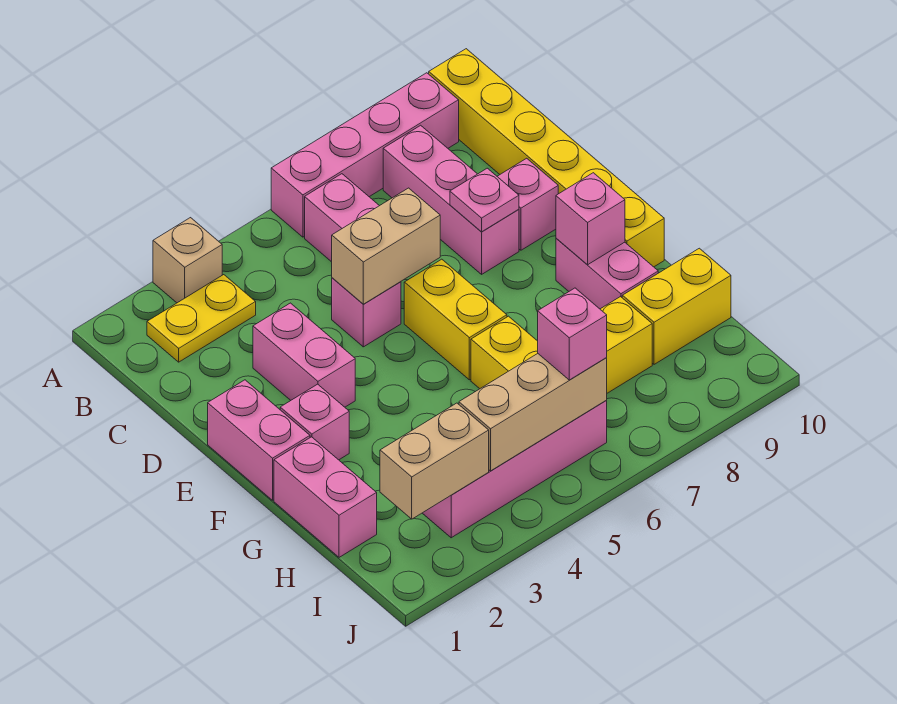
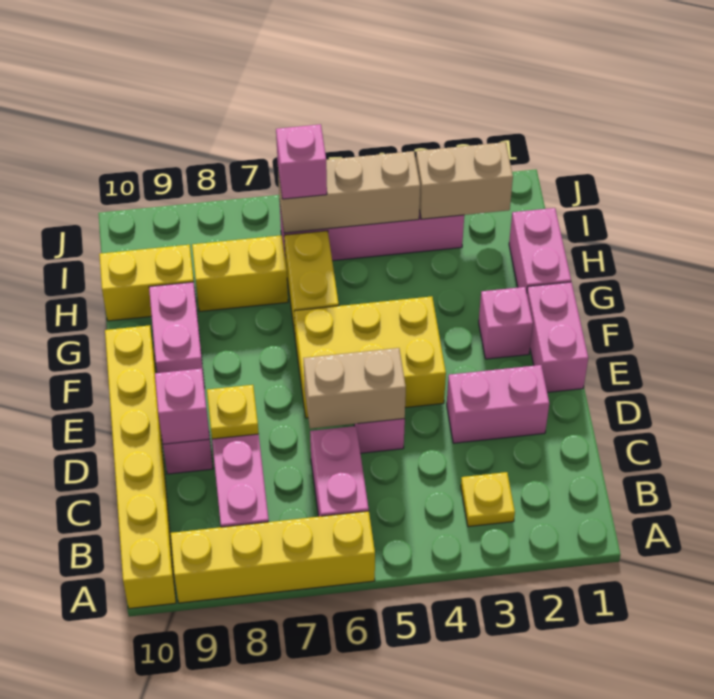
tan 1x1 brick [153,218,222,303] -> none
pink 1x4 brick [271,73,459,237] -> yellow 1x4 brick [171,511,375,603]
yellow 1x2 plate [147,275,256,362] -> yellow 1x1 plate [461,472,515,527]
pink 1x2 brick [253,303,355,407] -> pink 1x2 brick turned to [447,365,549,443]
pink 1x1 plate [450,168,519,232] -> yellow 1x1 plate [207,385,259,439]
yellow 1x2 brick [404,259,507,380] -> yellow 2x3 brick [294,296,446,418]
pink 1x1 brick [556,173,625,265] -> pink 1x1 brick moved to [155,369,210,444]

